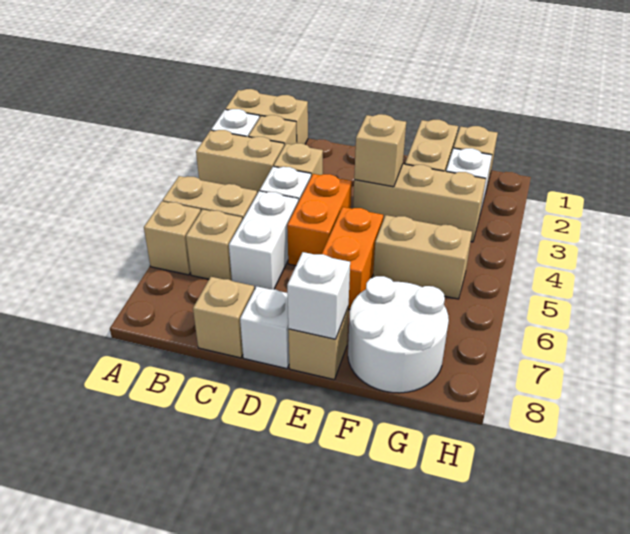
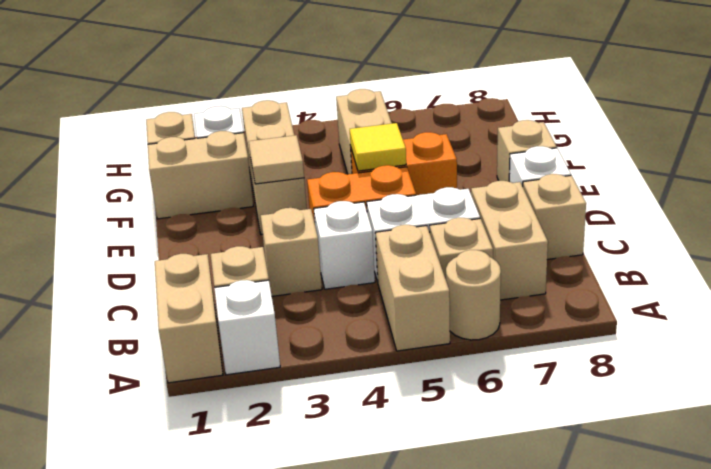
tan 1x2 brick [196,130,284,193] -> tan 1x2 brick moved to [471,181,548,300]
tan 1x1 brick [144,201,201,275] -> tan 1x1 round brick [446,250,501,340]
tan 1x1 brick [354,114,406,187] -> tan 1x1 tile [249,135,304,184]
none -> yellow 1x1 tile [350,123,406,171]
white 1x1 brick [287,252,350,339] -> none
white 2x2 round brick [348,276,449,393] -> none

